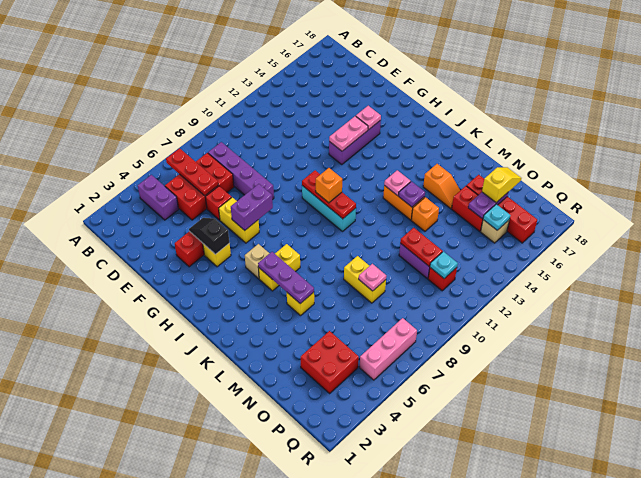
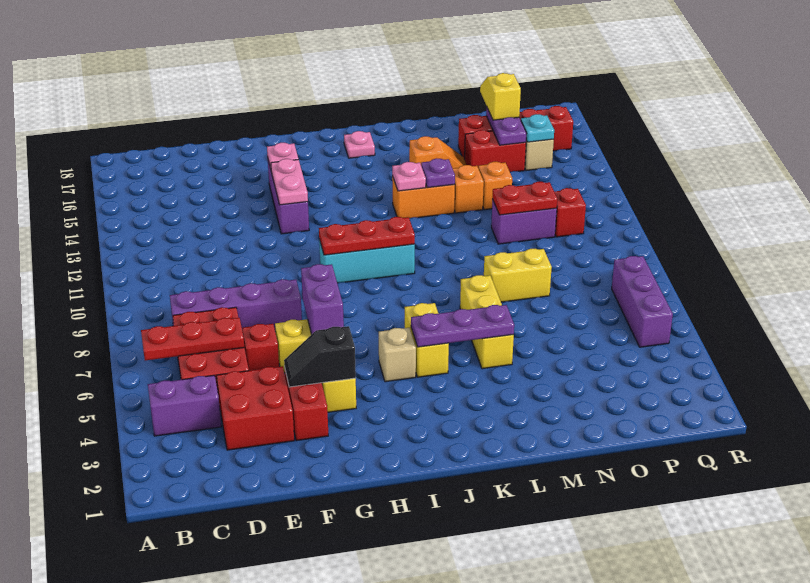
orange 1x1 brick [316,168,342,203] -> orange 1x1 brick moved to [478,162,512,210]
yellow 1x1 brick [287,292,314,316] -> yellow 1x3 brick [460,275,514,369]
pink 1x1 plate [359,264,386,291] -> pink 1x1 plate moved to [344,131,375,158]
red 2x2 brick [301,331,359,393] -> red 2x2 brick moved to [217,366,294,450]
cyan 1x1 plate [430,252,458,278] -> none
pink 1x3 brick [360,318,417,380] -> purple 1x3 brick [612,256,673,347]

